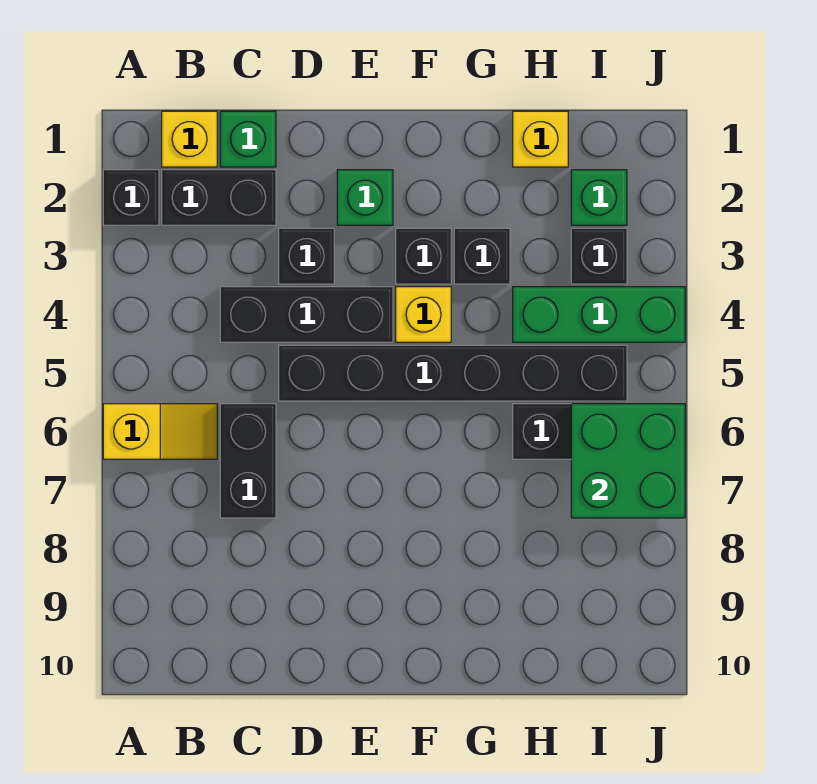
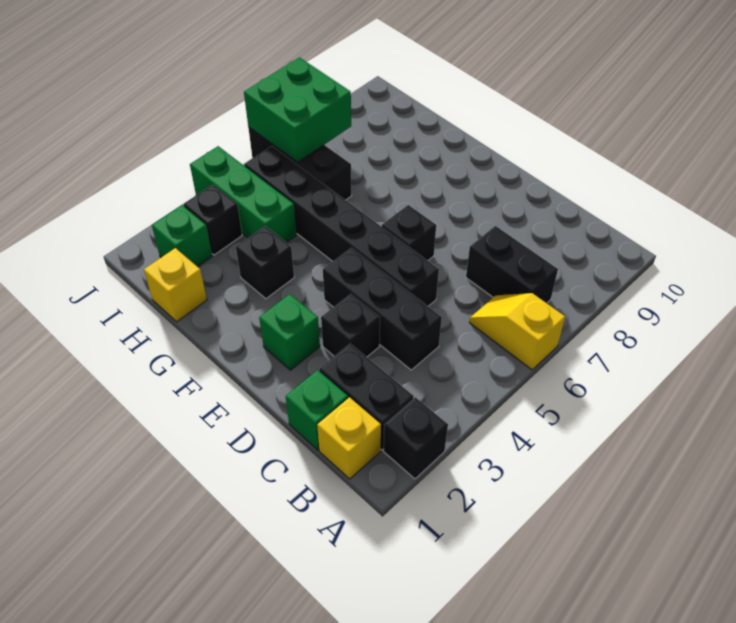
black 1x2 brick [220,404,276,518] -> black 1x2 brick turned to [466,226,558,303]
black 1x1 brick [396,228,451,284] -> black 1x1 brick moved to [382,205,436,261]
yellow 1x1 brick [396,287,451,342] -> none

